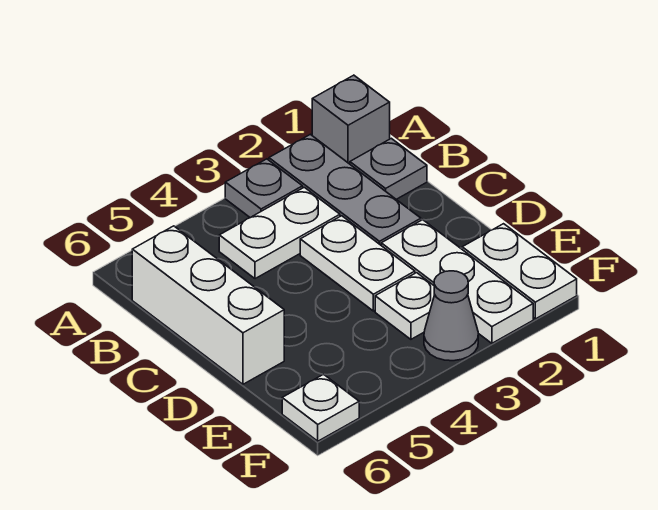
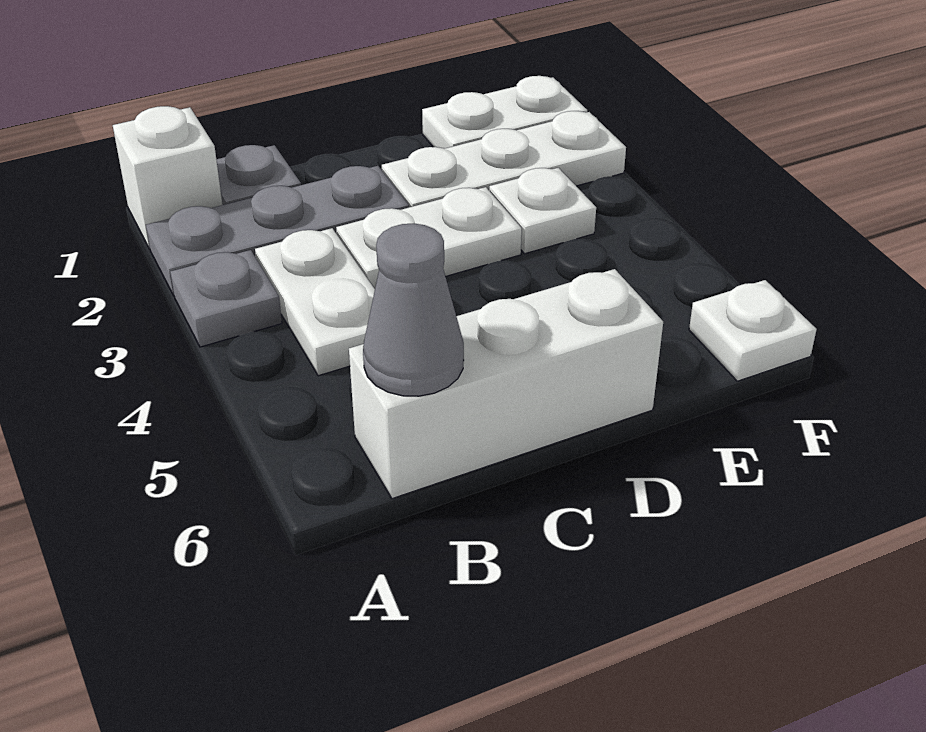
grey 1x1 brick [312,75,390,164] -> white 1x1 brick [113,106,223,249]
grey 1x1 cone [424,271,478,361] -> grey 1x1 cone moved to [363,224,464,396]

